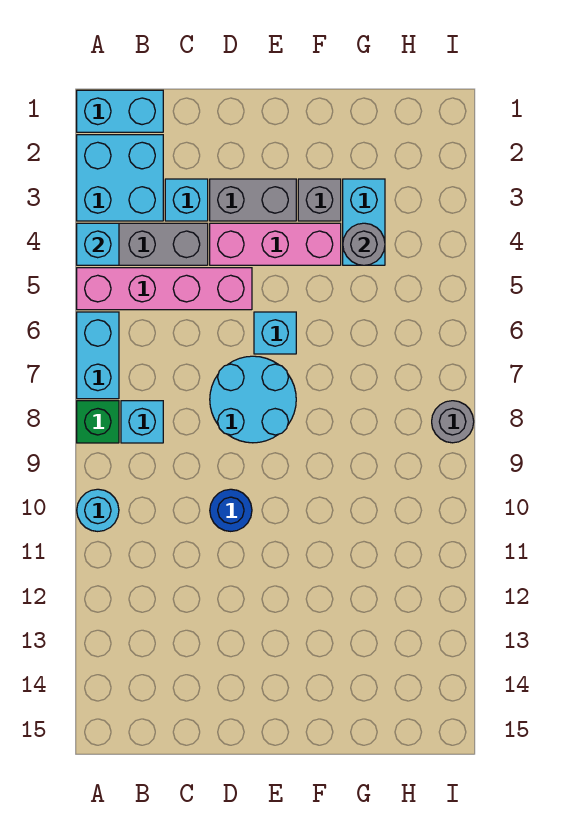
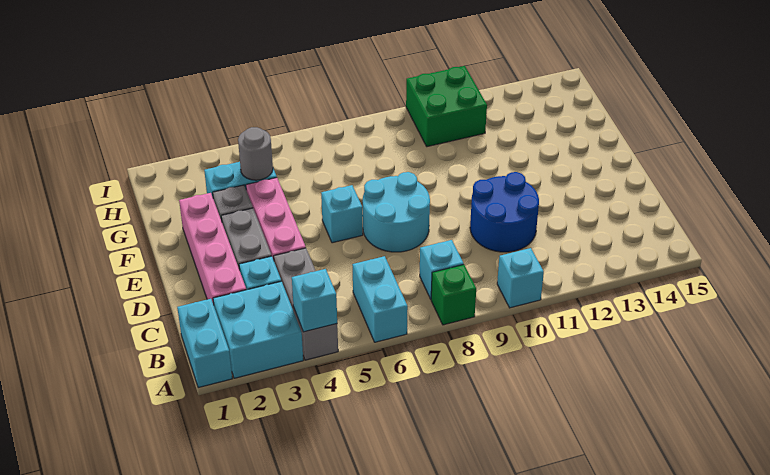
pink 1x4 brick [77,268,252,310] -> pink 1x4 brick moved to [179,193,246,305]
cyan 1x2 brick [77,312,119,399] -> cyan 1x2 brick turned to [352,256,408,342]
cyan 1x1 round brick [77,489,119,531] -> cyan 1x1 brick [497,248,544,308]
blue 1x1 round brick [210,489,252,531] -> blue 2x2 round brick [470,172,539,252]
none -> green 2x2 brick [406,66,487,147]
grey 1x1 round brick [432,401,474,443] -> none

